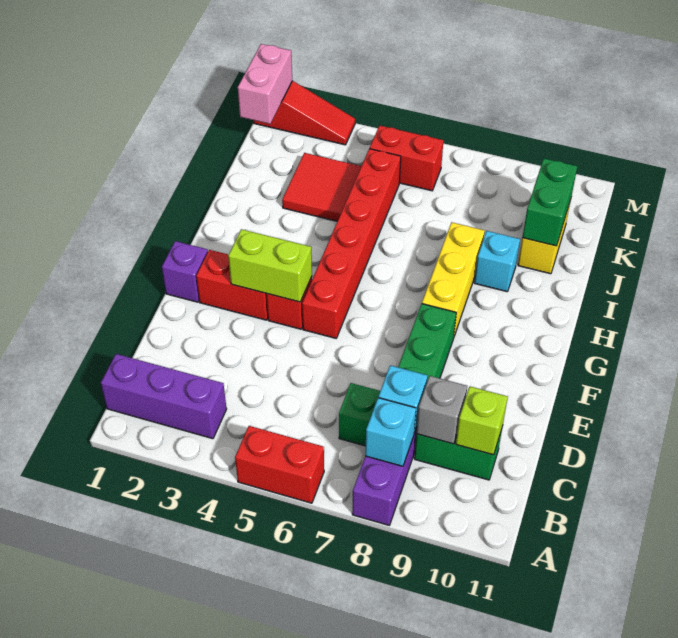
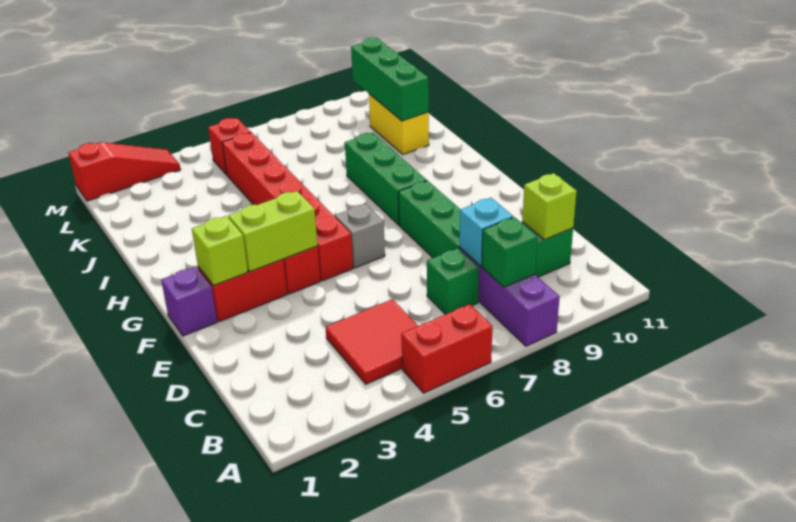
purple 1x3 brick [101,354,227,439] -> none
cyan 1x1 brick [365,398,416,466] -> green 1x1 brick [482,217,537,287]
grey 1x1 brick [416,376,467,444] -> grey 1x1 brick moved to [335,204,385,268]
none -> lime 1x1 brick [192,216,248,285]
yellow 1x3 brick [422,222,485,336] -> green 1x3 brick [345,133,427,225]
cyan 1x1 brick [474,231,520,292] -> none
red 2x2 tile [282,153,361,221] -> red 2x2 tile moved to [325,299,418,384]
green 1x2 brick [522,159,577,246] -> green 1x3 brick [351,38,429,121]
pink 1x2 brick [238,44,292,124] -> none
red 1x2 brick [370,125,444,191] -> red 1x1 brick [208,118,251,175]

